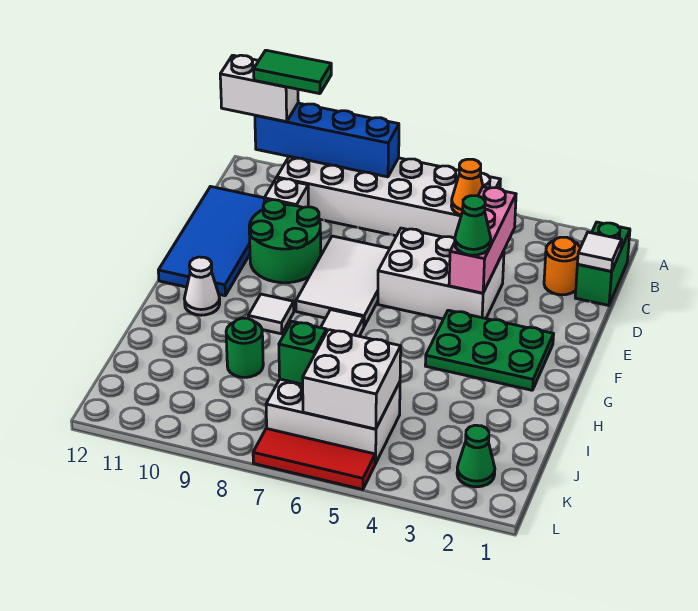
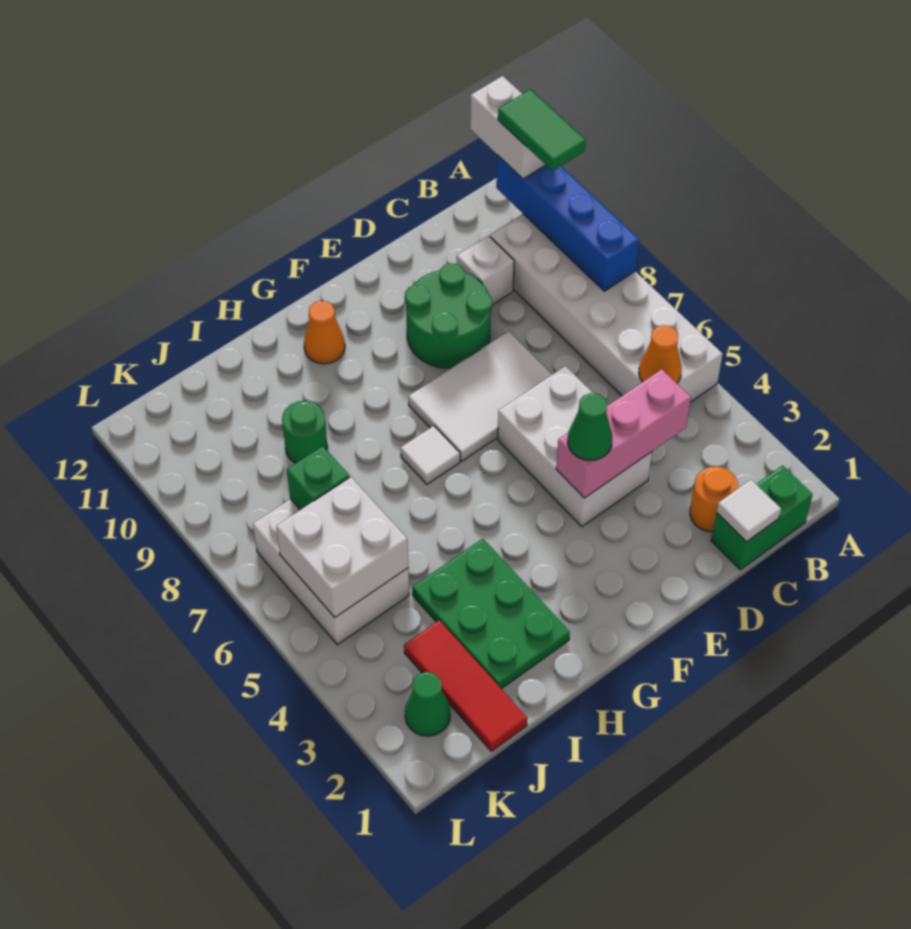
blue 2x4 tile [158,187,265,296] -> none
green 2x3 plate [425,310,554,390] -> green 2x3 plate moved to [412,539,570,689]
white 1x1 tile [248,294,294,334] -> none
white 1x1 cone [184,257,220,315] -> orange 1x1 cone [304,301,345,364]
red 1x3 tile [253,428,375,490] -> red 1x3 tile moved to [404,620,527,751]

